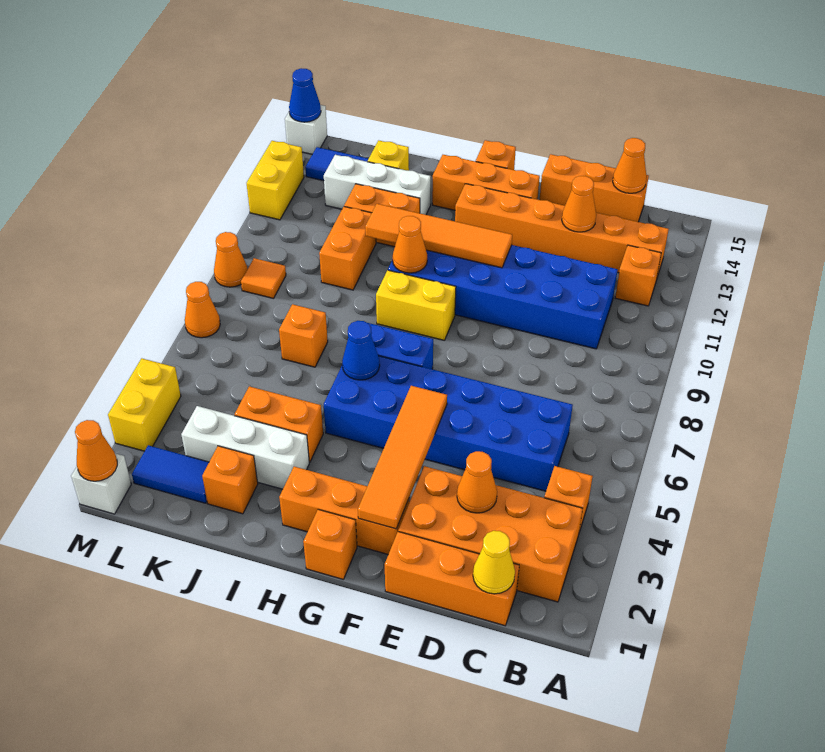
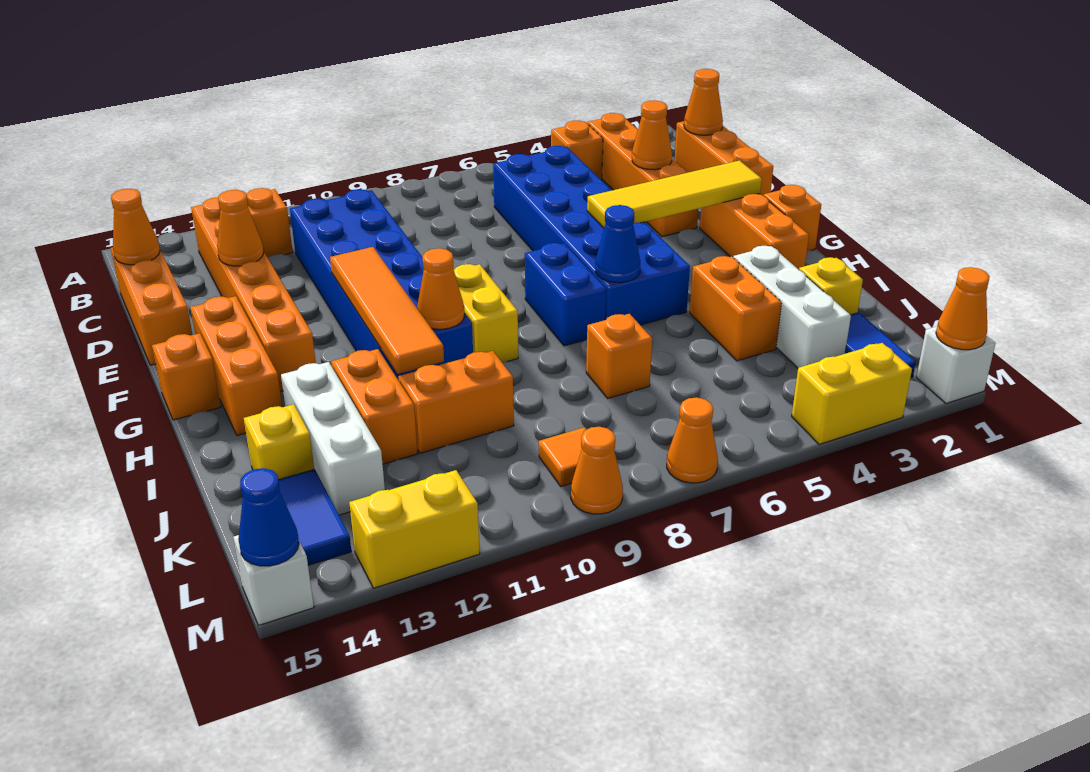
orange 2x4 brick [398,466,583,602] -> orange 1x4 brick [587,113,698,237]
yellow 1x1 cone [473,531,515,594] -> orange 1x1 cone [684,69,723,135]
orange 1x4 tile [358,386,447,529] -> yellow 1x4 tile [587,160,762,228]
orange 1x1 brick [202,446,258,514] -> yellow 1x1 brick [799,257,863,315]

